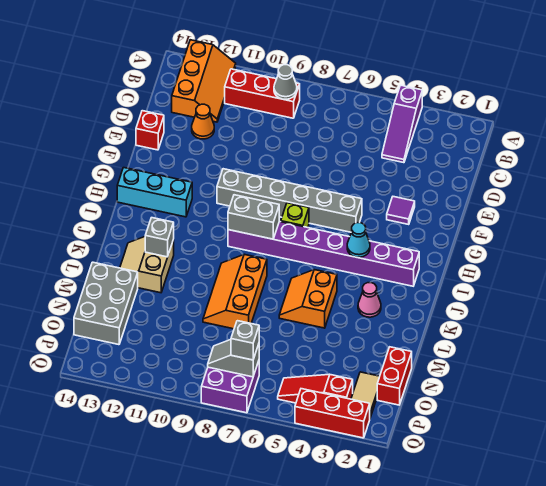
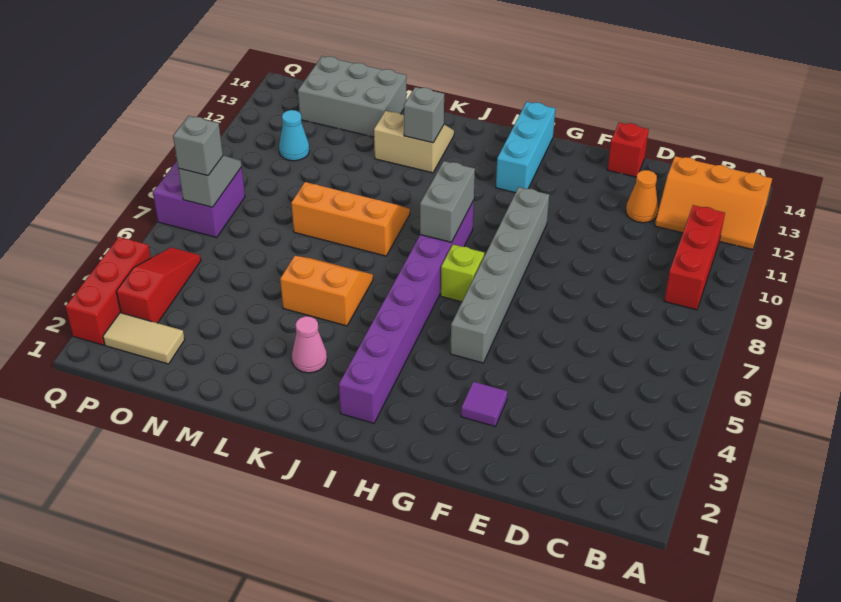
purple 1x3 slope [382,85,422,163] -> none
grey 1x1 cone [274,65,297,99] -> none
cyan 1x1 cone [347,223,370,257] -> cyan 1x1 cone moved to [279,110,309,161]
red 1x2 brick [377,347,412,405] -> none

